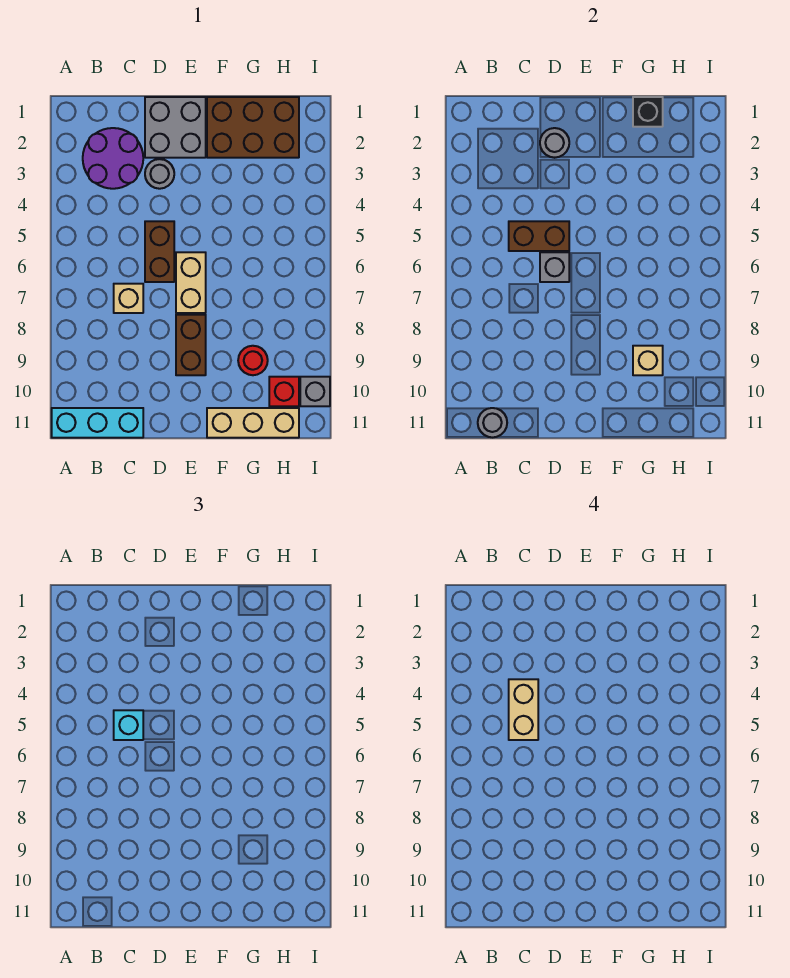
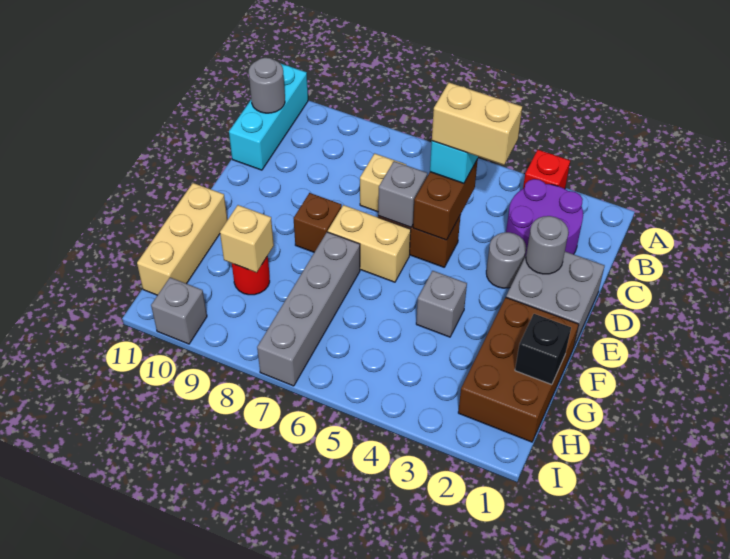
brown 1x2 brick [176,315,206,375] -> brown 1x1 brick [294,193,342,252]
none -> grey 1x1 brick [416,271,467,337]
none -> grey 1x4 brick [257,232,360,386]
red 1x1 brick [269,377,299,406] -> red 1x1 brick moved to [523,150,570,189]

